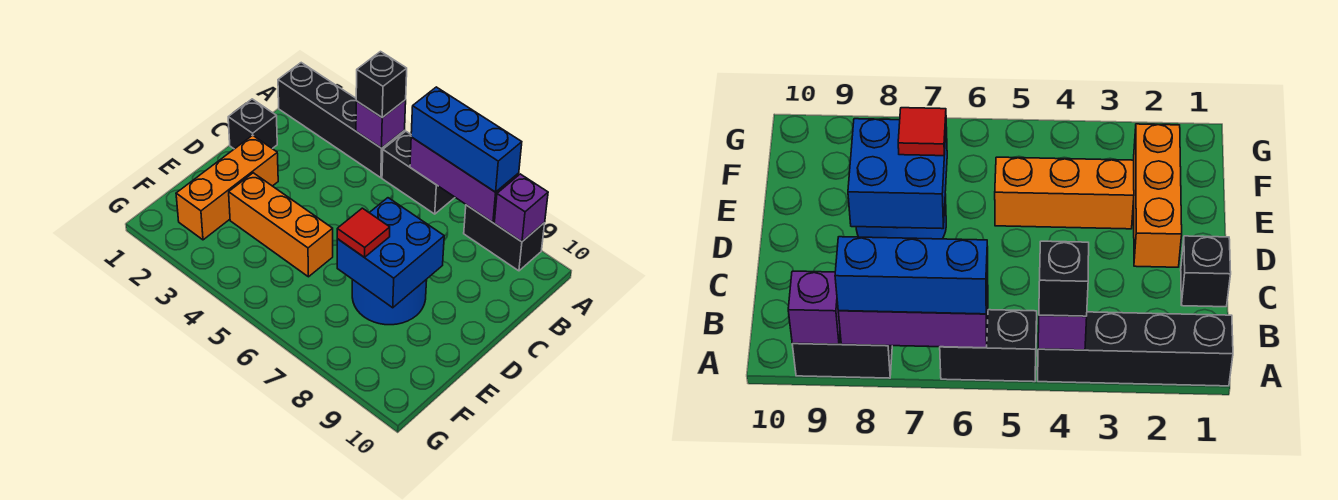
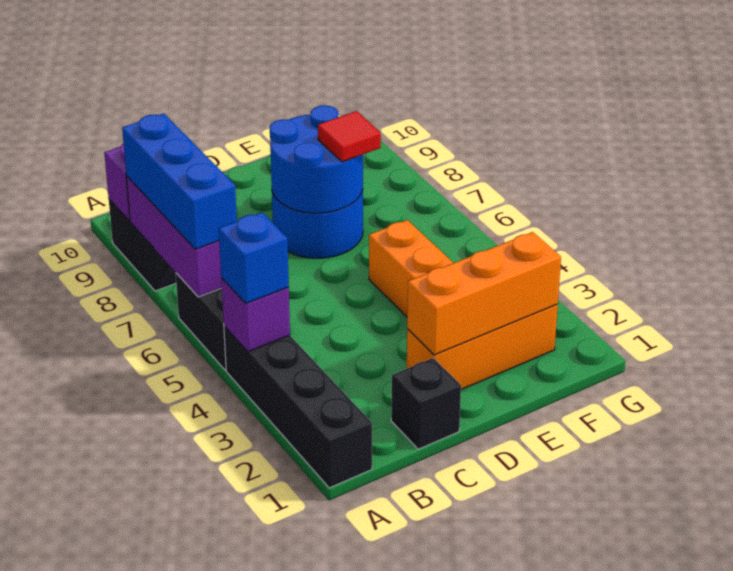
black 1x1 brick [356,52,407,118] -> blue 1x1 brick [219,213,289,303]
none -> orange 1x3 brick [407,232,561,355]
blue 2x2 brick [337,198,444,308] -> blue 2x2 round brick [270,105,363,213]

